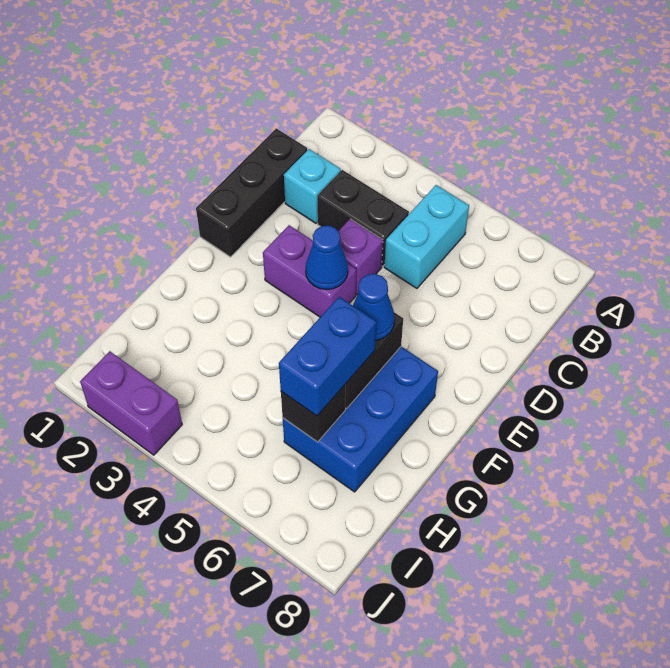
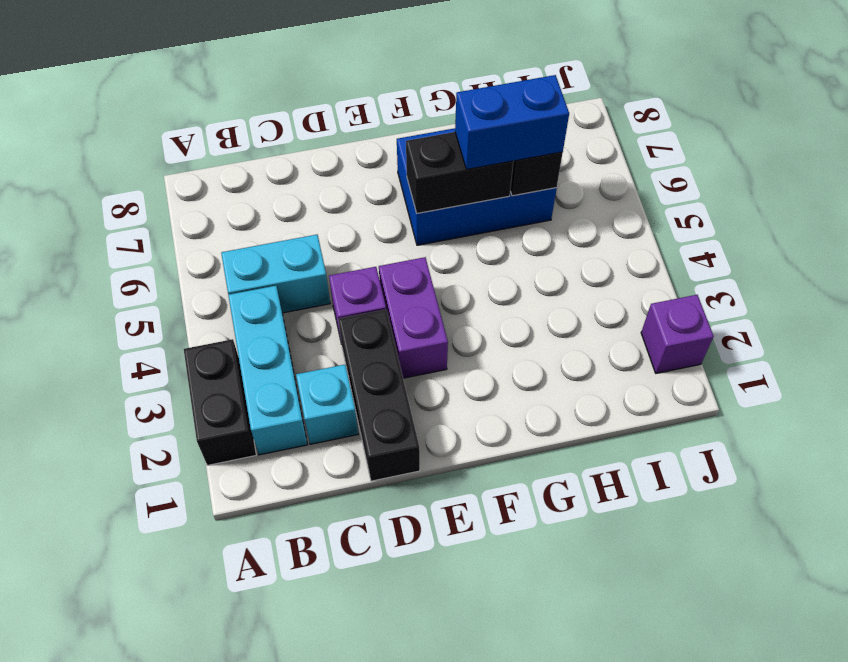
none -> cyan 1x3 brick [228,286,307,455]
black 1x3 brick [196,129,307,257] -> black 1x3 brick turned to [338,310,420,481]
black 1x2 brick [317,170,409,266] -> black 1x2 brick moved to [184,339,256,465]
blue 1x1 cone [306,226,348,290] -> none
blue 1x1 cone [353,274,395,340] -> none
purple 1x2 brick [80,351,182,455] -> purple 1x1 brick [641,295,714,373]

